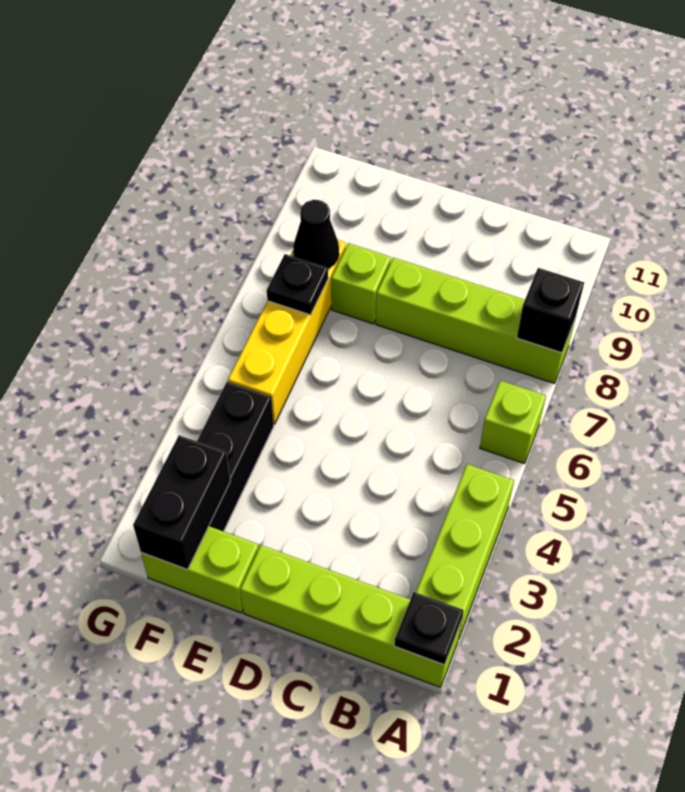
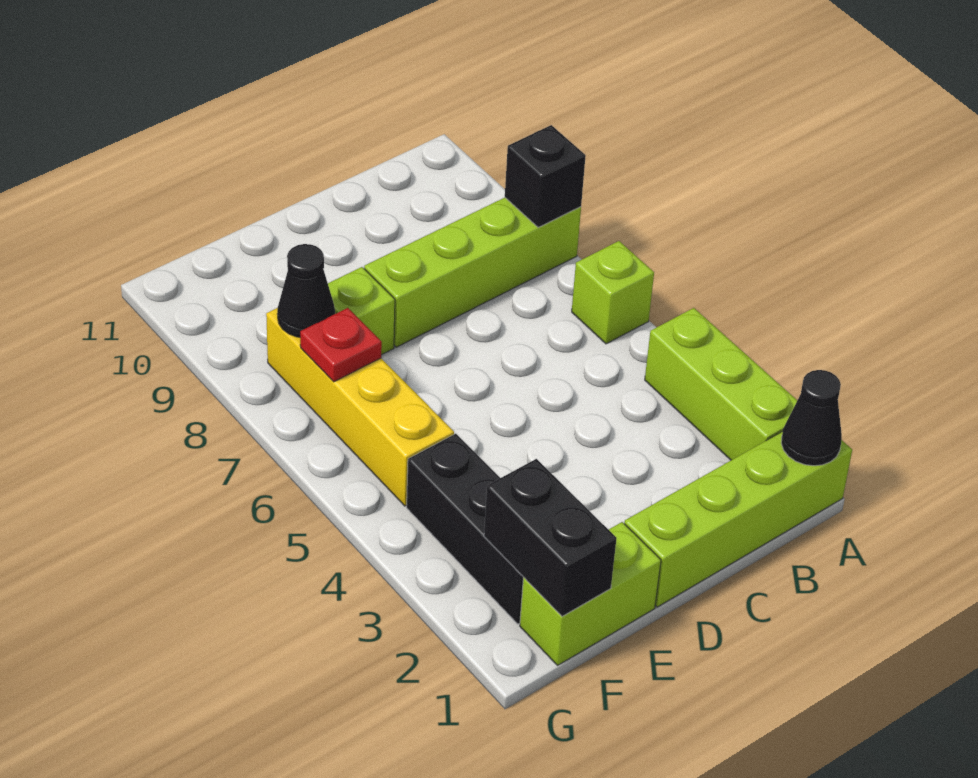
black 1x1 plate [394,592,464,665] -> black 1x1 cone [781,370,842,466]
black 1x1 plate [267,254,328,315] -> red 1x1 plate [300,308,382,382]

